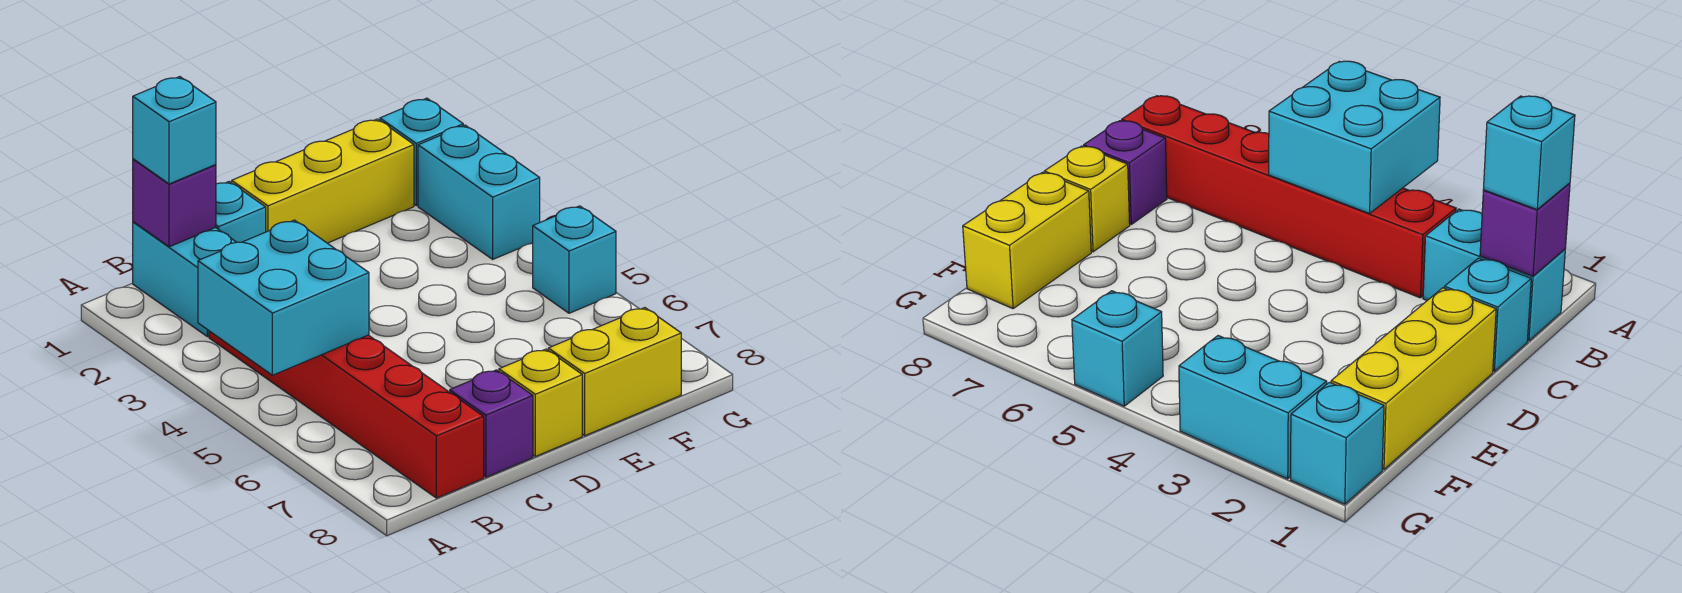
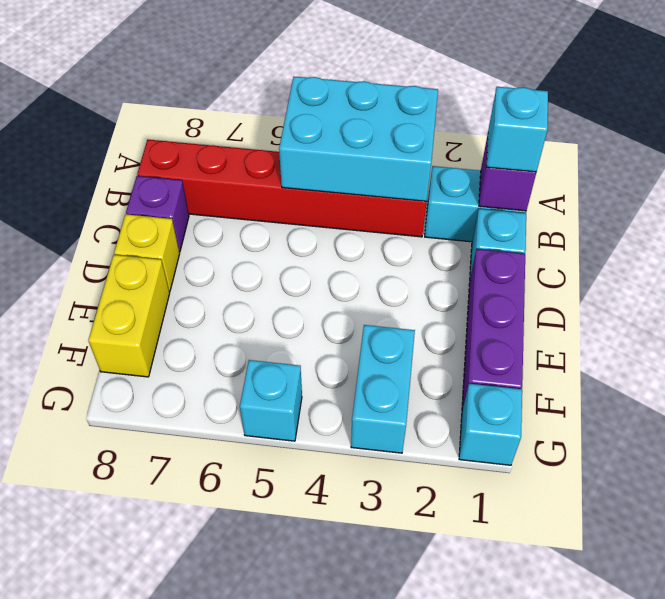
cyan 2x2 brick [198,220,369,375] -> cyan 2x3 brick [279,77,438,201]
yellow 1x3 brick [232,119,414,243] -> purple 1x3 brick [462,249,525,411]
cyan 1x2 brick [418,125,540,259] -> cyan 1x2 brick turned to [351,325,415,453]

